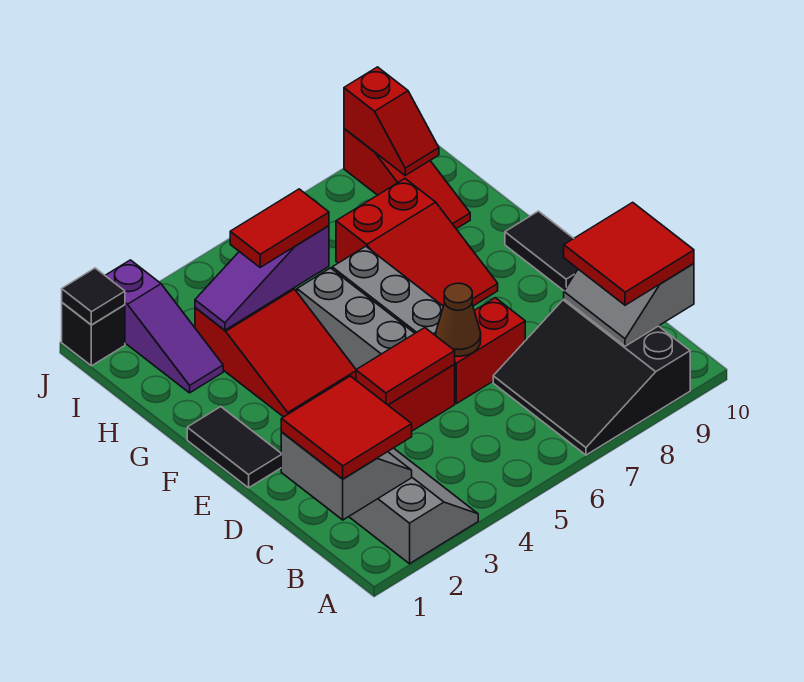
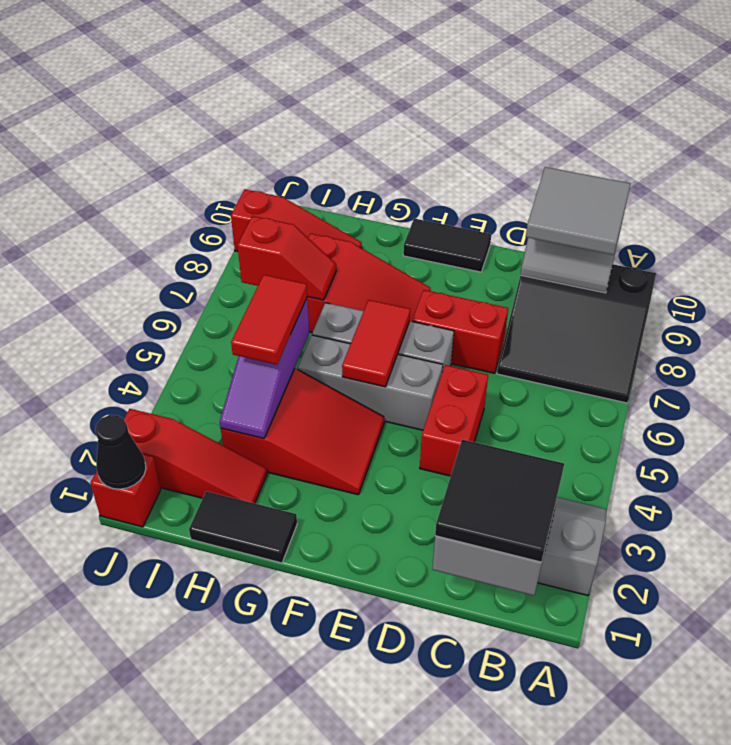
red 2x2 tile [281,376,412,479] -> black 2x2 tile [435,440,564,562]
red 2x2 tile [564,202,694,305] -> grey 2x2 tile [526,167,630,255]
red 1x2 tile [356,328,455,405] -> red 1x2 tile moved to [342,300,410,387]
red 1x2 brick [435,298,525,404] -> red 1x2 brick turned to [412,290,508,373]
brown 1x1 cone [436,283,481,356] -> none
black 1x2 tile [187,407,281,488] -> black 1x2 tile moved to [189,491,297,563]
purple 1x3 slope [105,260,223,393] -> red 1x3 slope [124,409,267,503]
red 1x2 slope [344,67,439,175] -> red 1x2 slope moved to [237,216,336,300]
black 1x1 brick [62,303,125,366] -> red 1x1 brick [90,454,161,527]
black 1x1 tile [62,268,125,325] -> black 1x1 cone [95,415,146,489]

